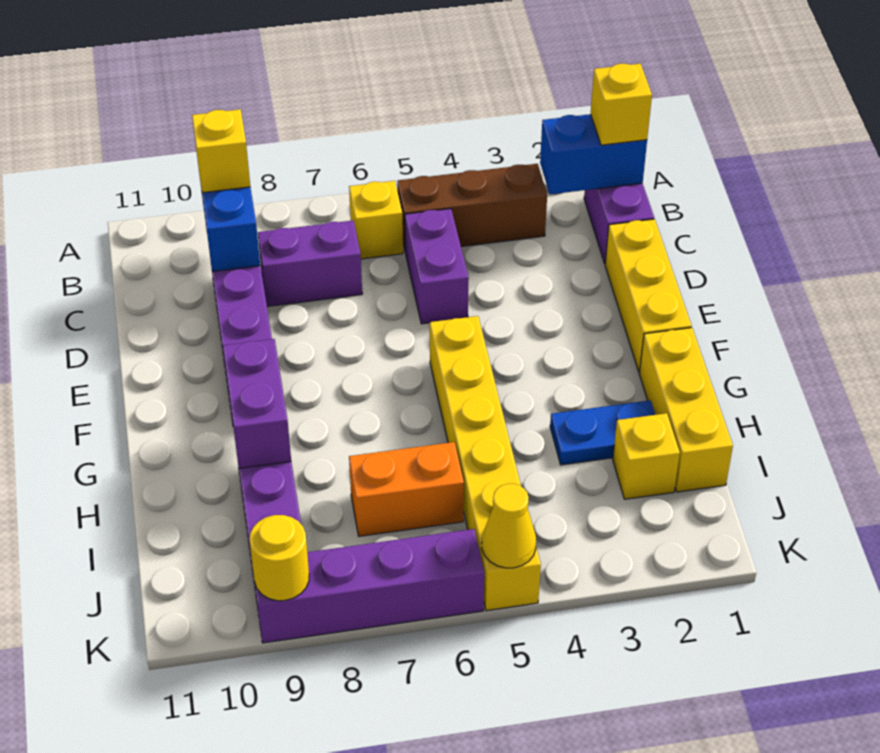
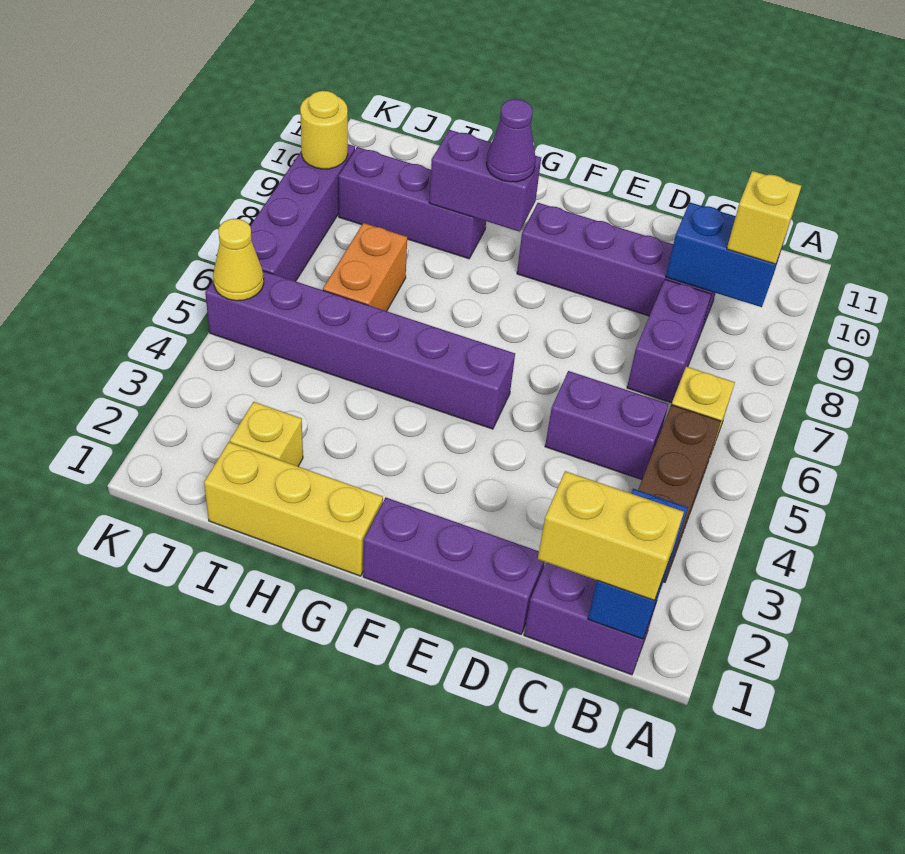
yellow 1x1 brick [591,64,652,145] -> yellow 1x2 brick [538,471,684,600]
yellow 1x3 brick [605,219,692,372] -> purple 1x3 brick [363,497,545,634]
yellow 1x6 brick [430,316,541,611] -> purple 1x6 brick [205,271,515,429]
none -> purple 1x1 cone [486,99,536,182]
blue 1x2 plate [550,400,655,465] -> none

